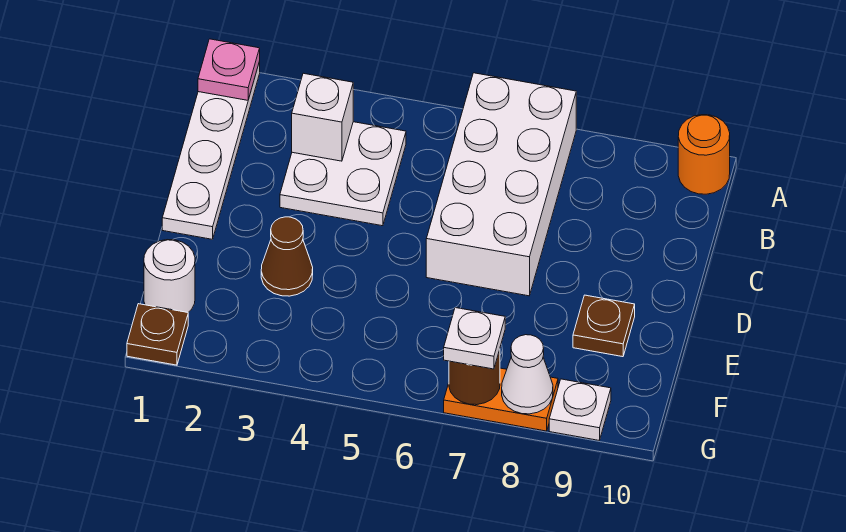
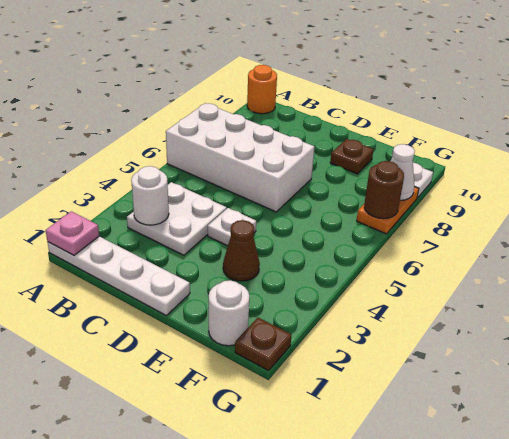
white 1x1 brick [292,73,353,161] -> white 1x1 round brick [131,166,169,225]
white 1x1 plate [444,308,505,369] -> white 1x1 plate moved to [208,208,256,246]

